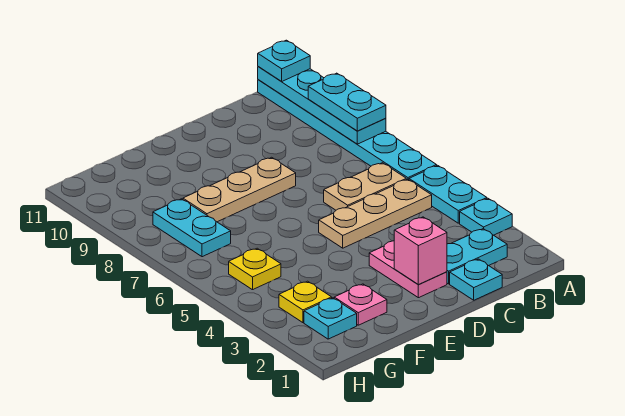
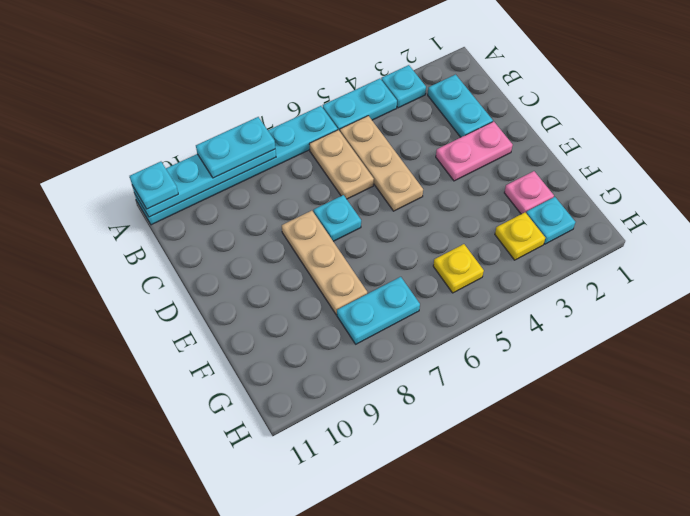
cyan 1x1 plate [450,259,502,300] -> cyan 1x1 plate moved to [314,195,361,241]
pink 1x1 brick [394,217,447,285] -> none

